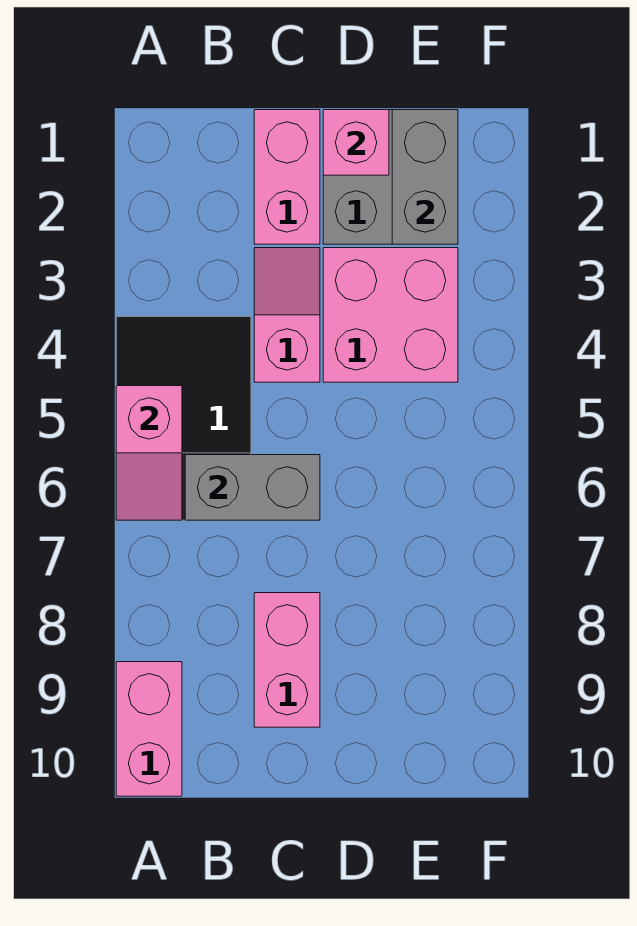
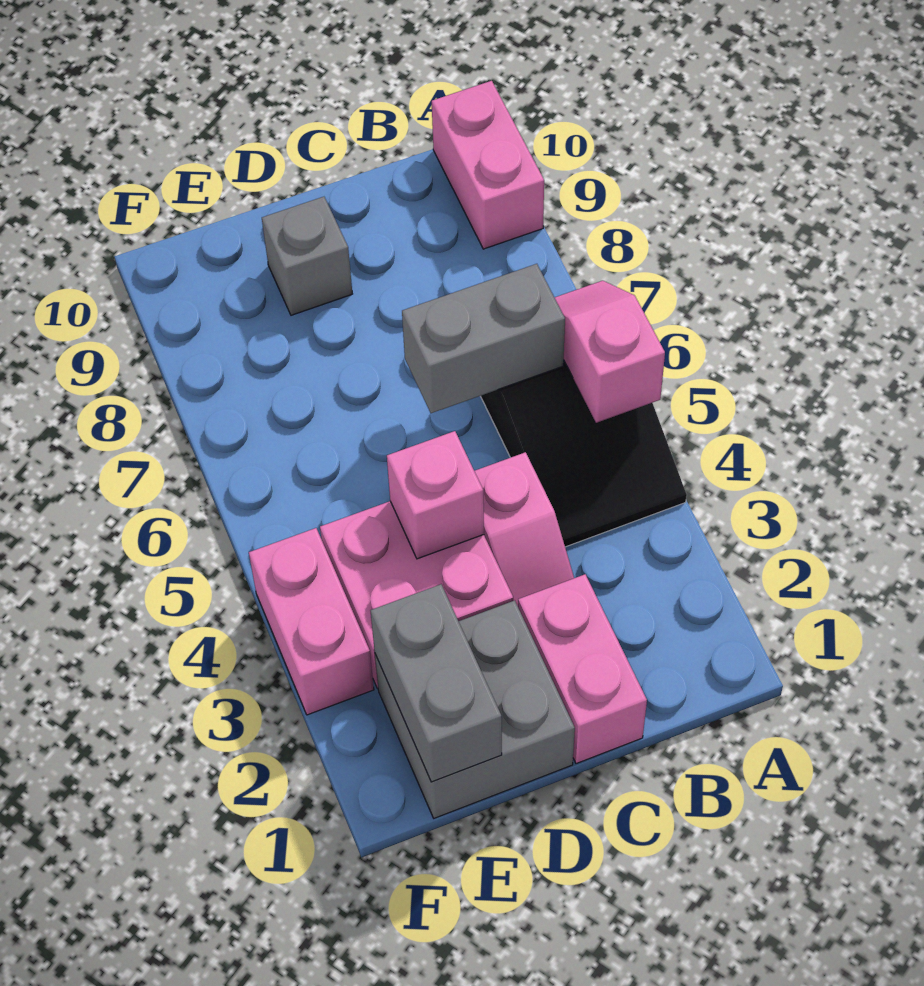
pink 1x2 brick [254,593,320,727] -> pink 1x2 brick moved to [249,528,374,715]
pink 1x1 brick [323,110,389,175] -> pink 1x1 brick moved to [387,431,484,559]
none -> grey 1x1 brick [262,197,352,315]

